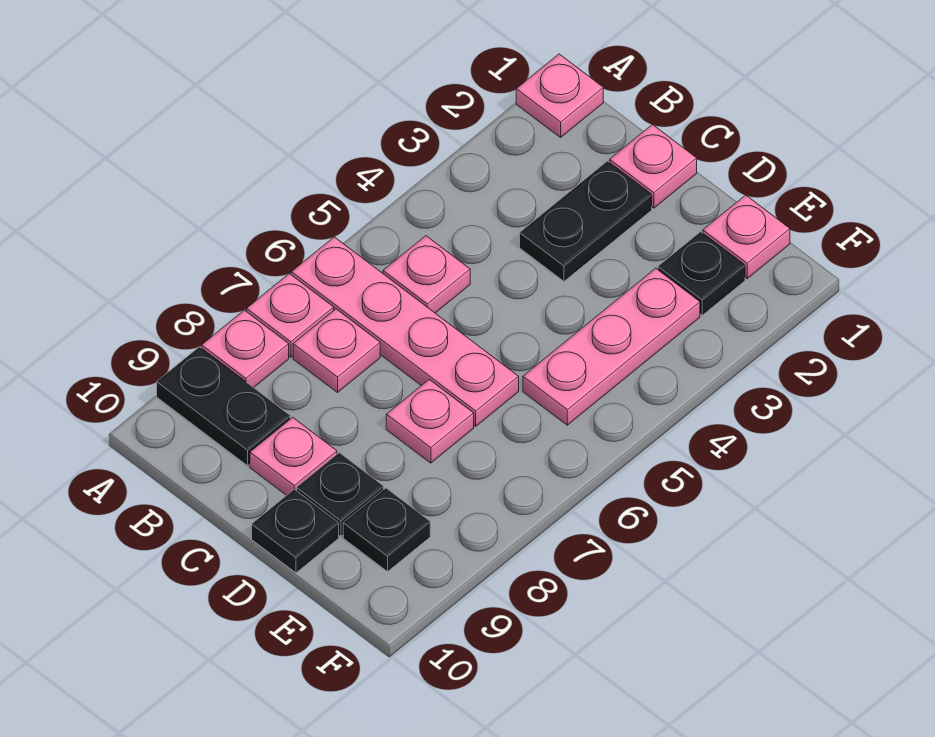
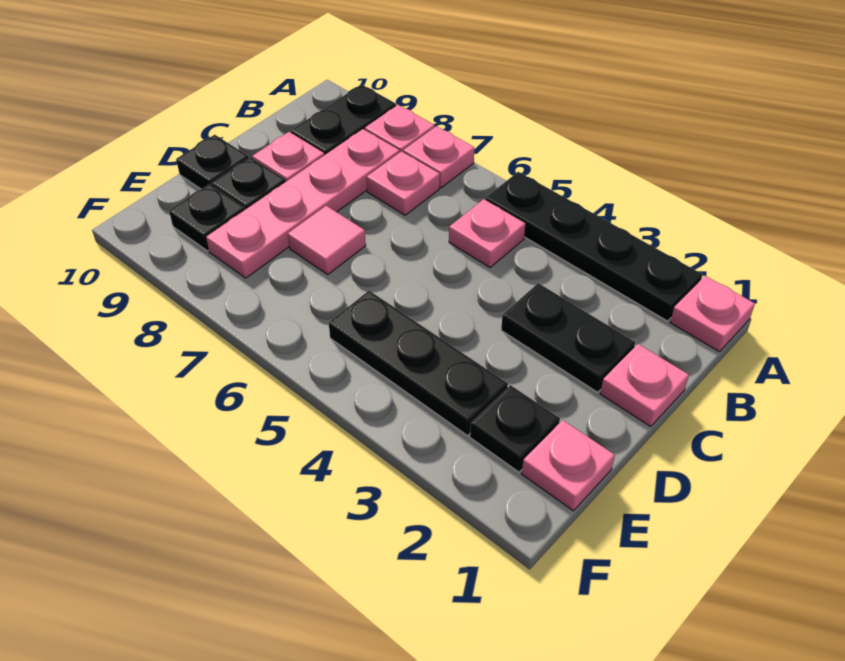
none -> black 1x4 plate [485,172,703,321]
pink 1x4 plate [291,237,519,426] -> pink 1x4 plate moved to [206,129,400,278]
pink 1x1 plate [386,379,474,463] -> pink 1x1 tile [288,206,366,274]
pink 1x3 plate [523,268,700,425] -> black 1x3 plate [329,291,508,436]

